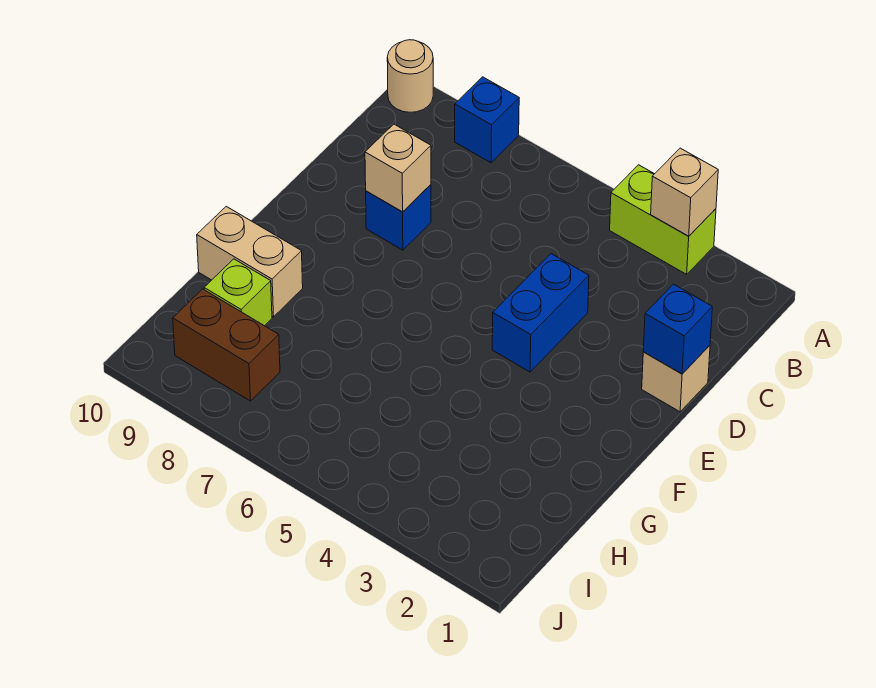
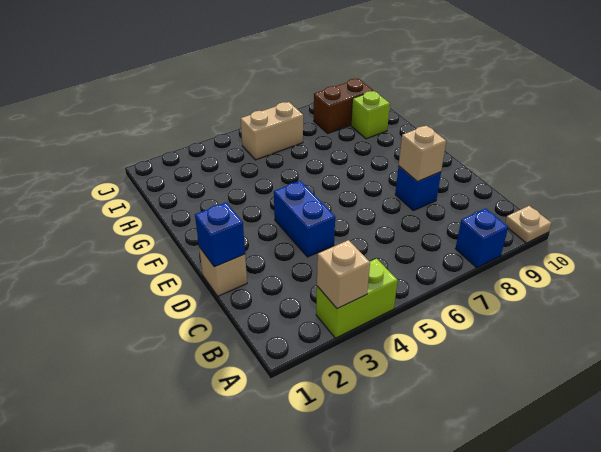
tan 1x1 round brick [387,40,433,112] -> tan 1x1 plate [505,206,551,243]
tan 1x2 brick [197,206,303,317] -> tan 1x2 brick moved to [241,102,303,160]

